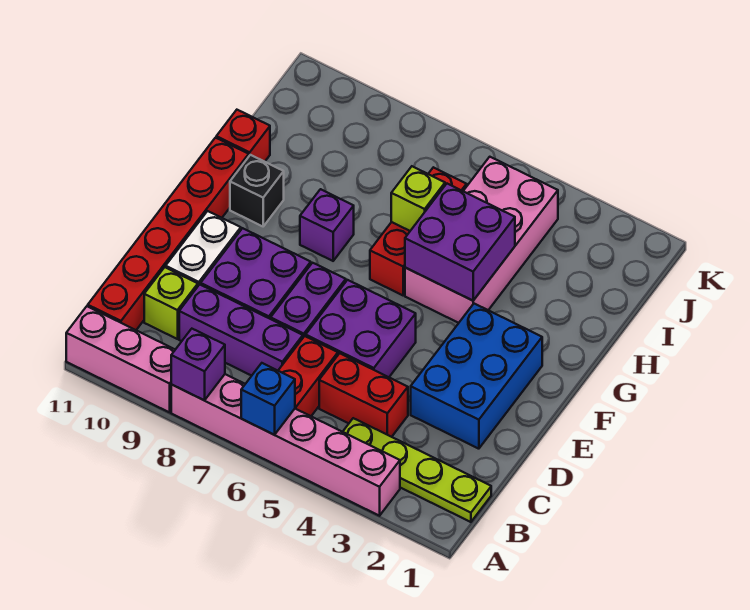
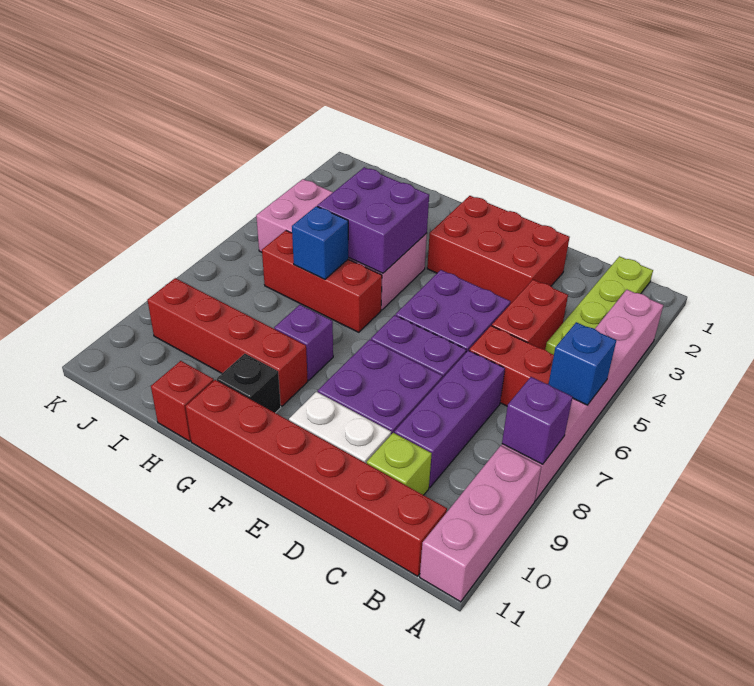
blue 2x3 brick [411,304,542,449] -> red 2x3 brick [427,196,570,304]
none -> red 1x4 brick [147,278,308,406]
lime 1x1 brick [391,166,445,231] -> blue 1x1 brick [292,206,348,279]

